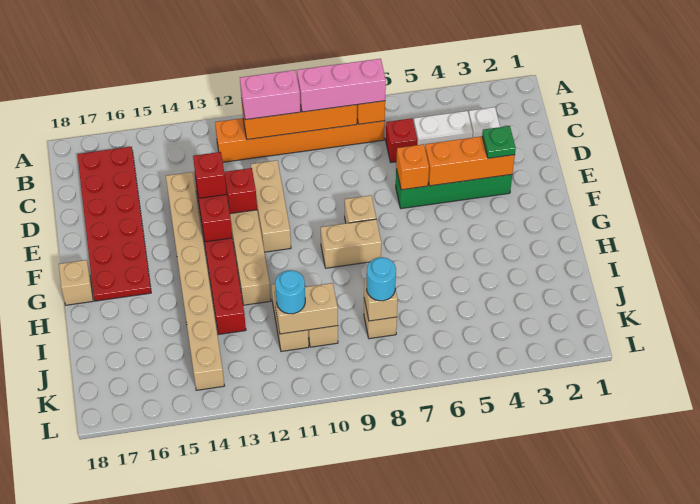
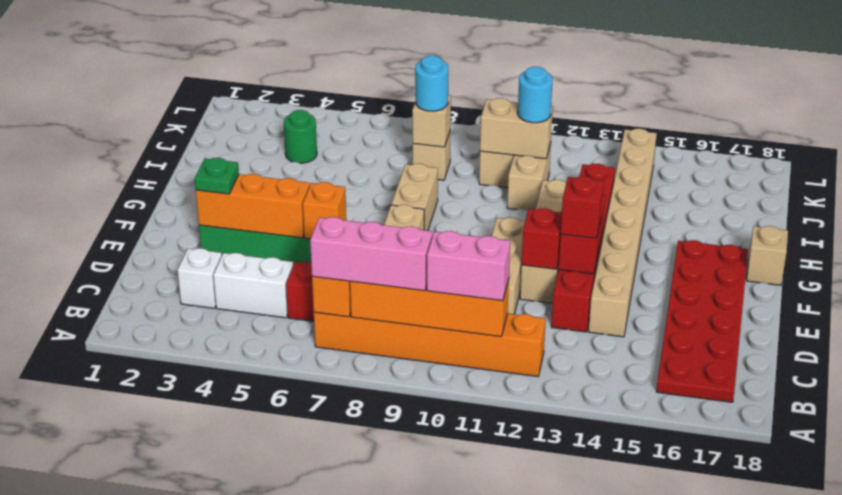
tan 1x2 brick [321,219,381,268] -> tan 1x2 brick turned to [391,164,438,231]
none -> green 1x1 round brick [284,110,317,163]

